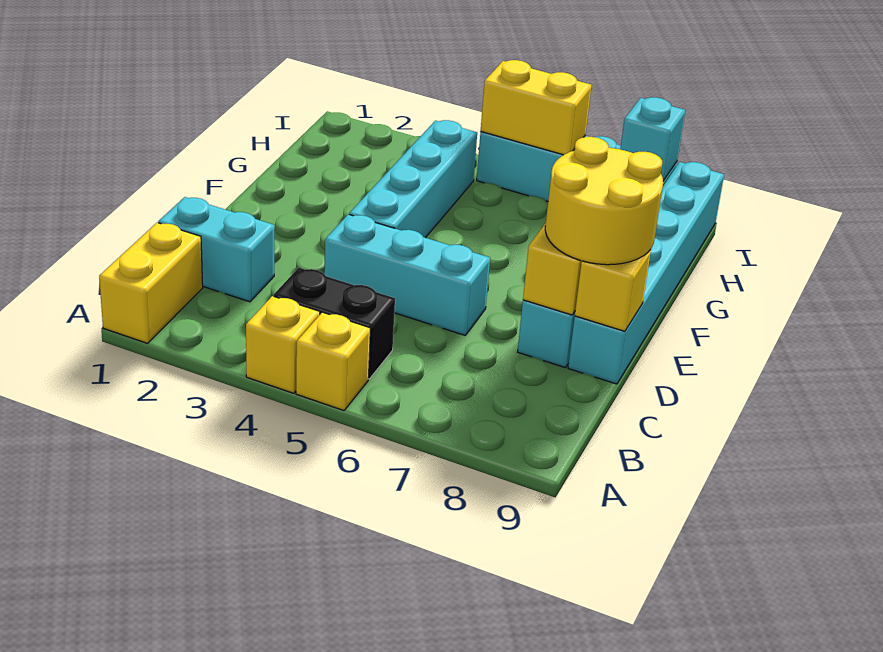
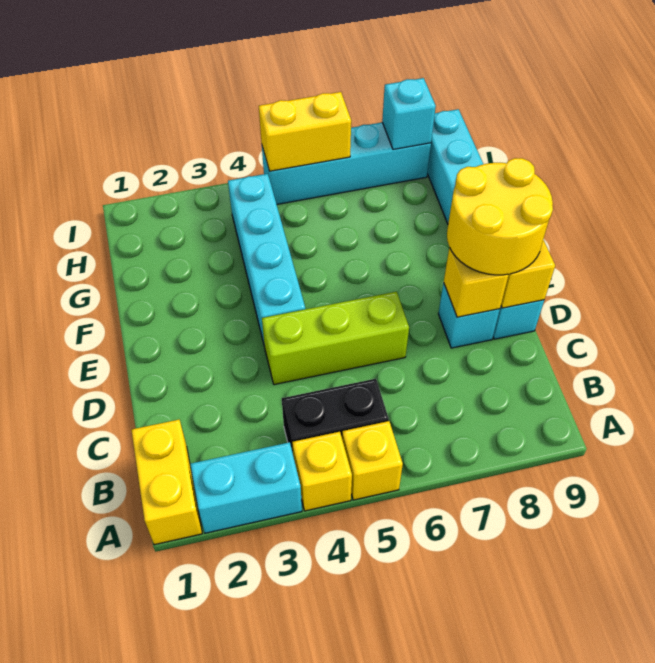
cyan 1x2 brick [158,197,274,302] -> cyan 1x2 brick moved to [190,442,302,533]
cyan 1x3 brick [324,214,490,335] -> lime 1x3 brick [262,292,409,385]

